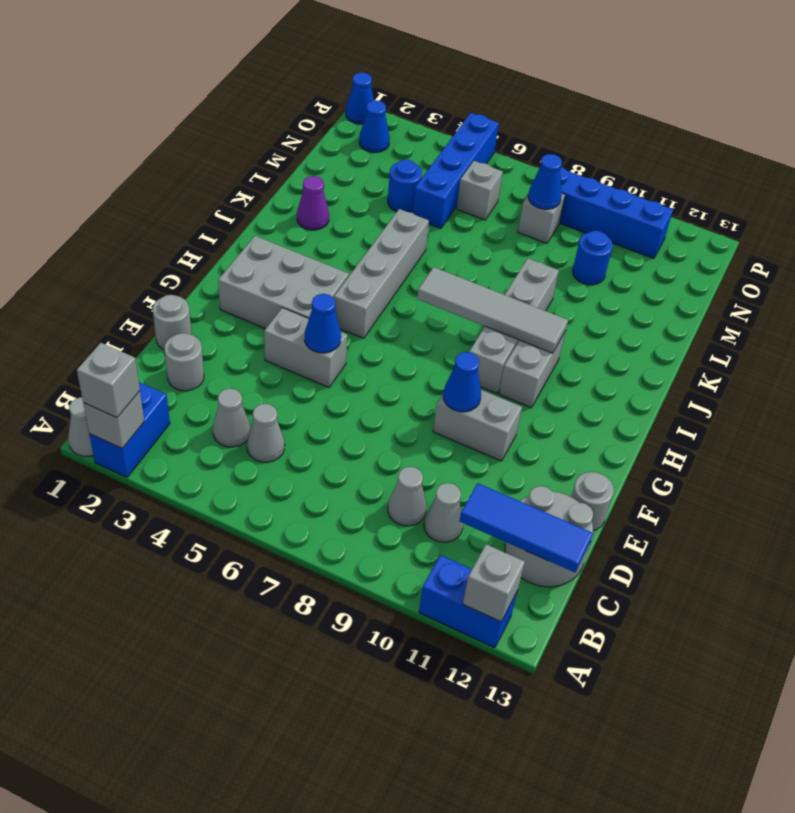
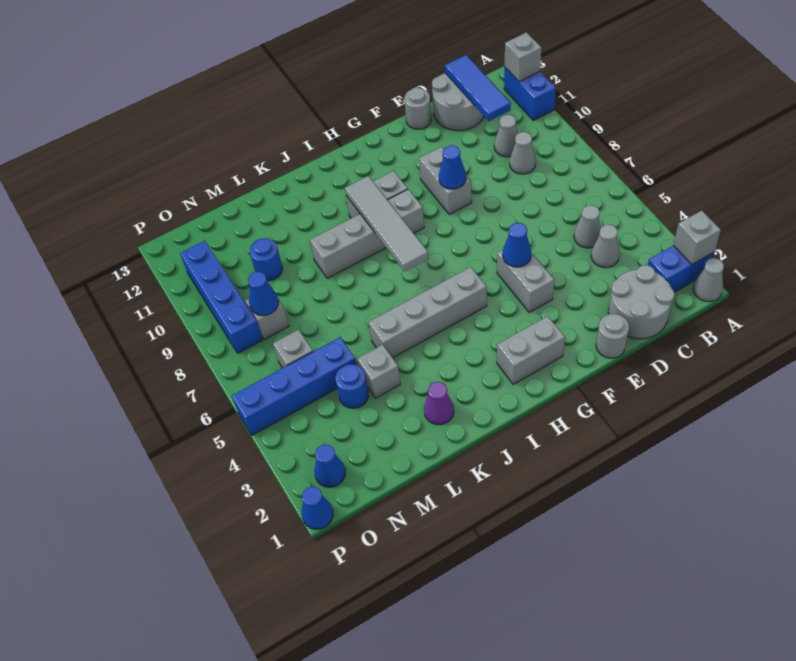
grey 1x1 brick [77,343,140,418] -> grey 1x1 brick moved to [357,345,400,398]
grey 1x1 round brick [164,333,204,391] -> grey 2x2 round brick [608,265,675,339]
grey 2x3 brick [218,236,349,329] -> grey 1x2 brick [497,316,565,384]

